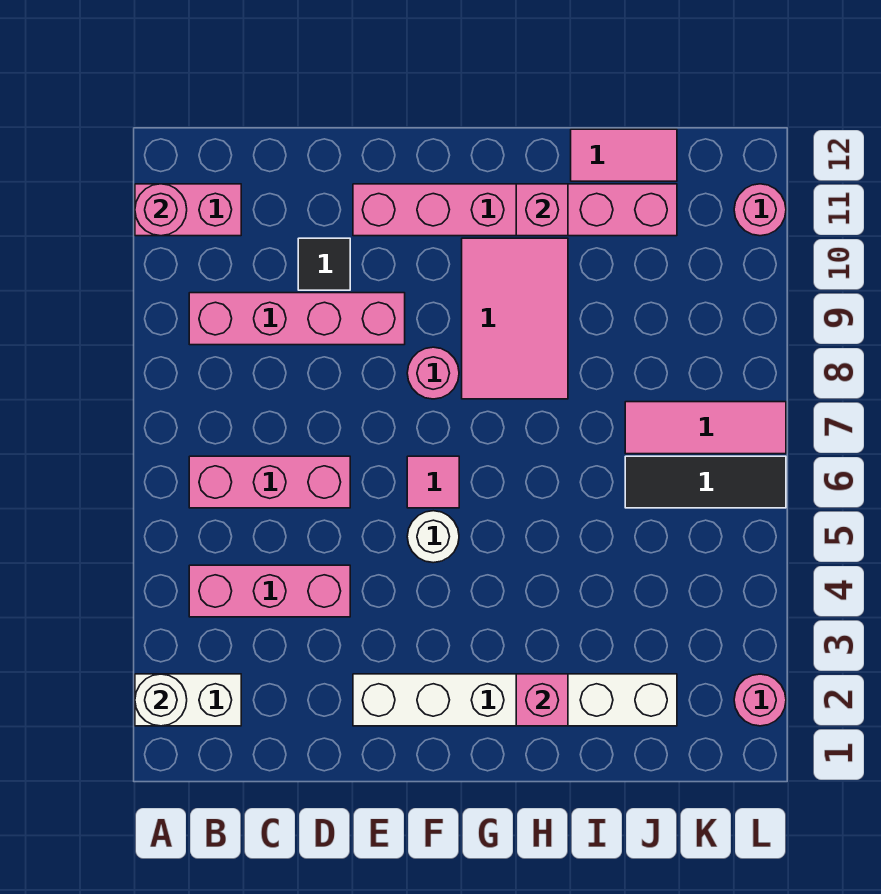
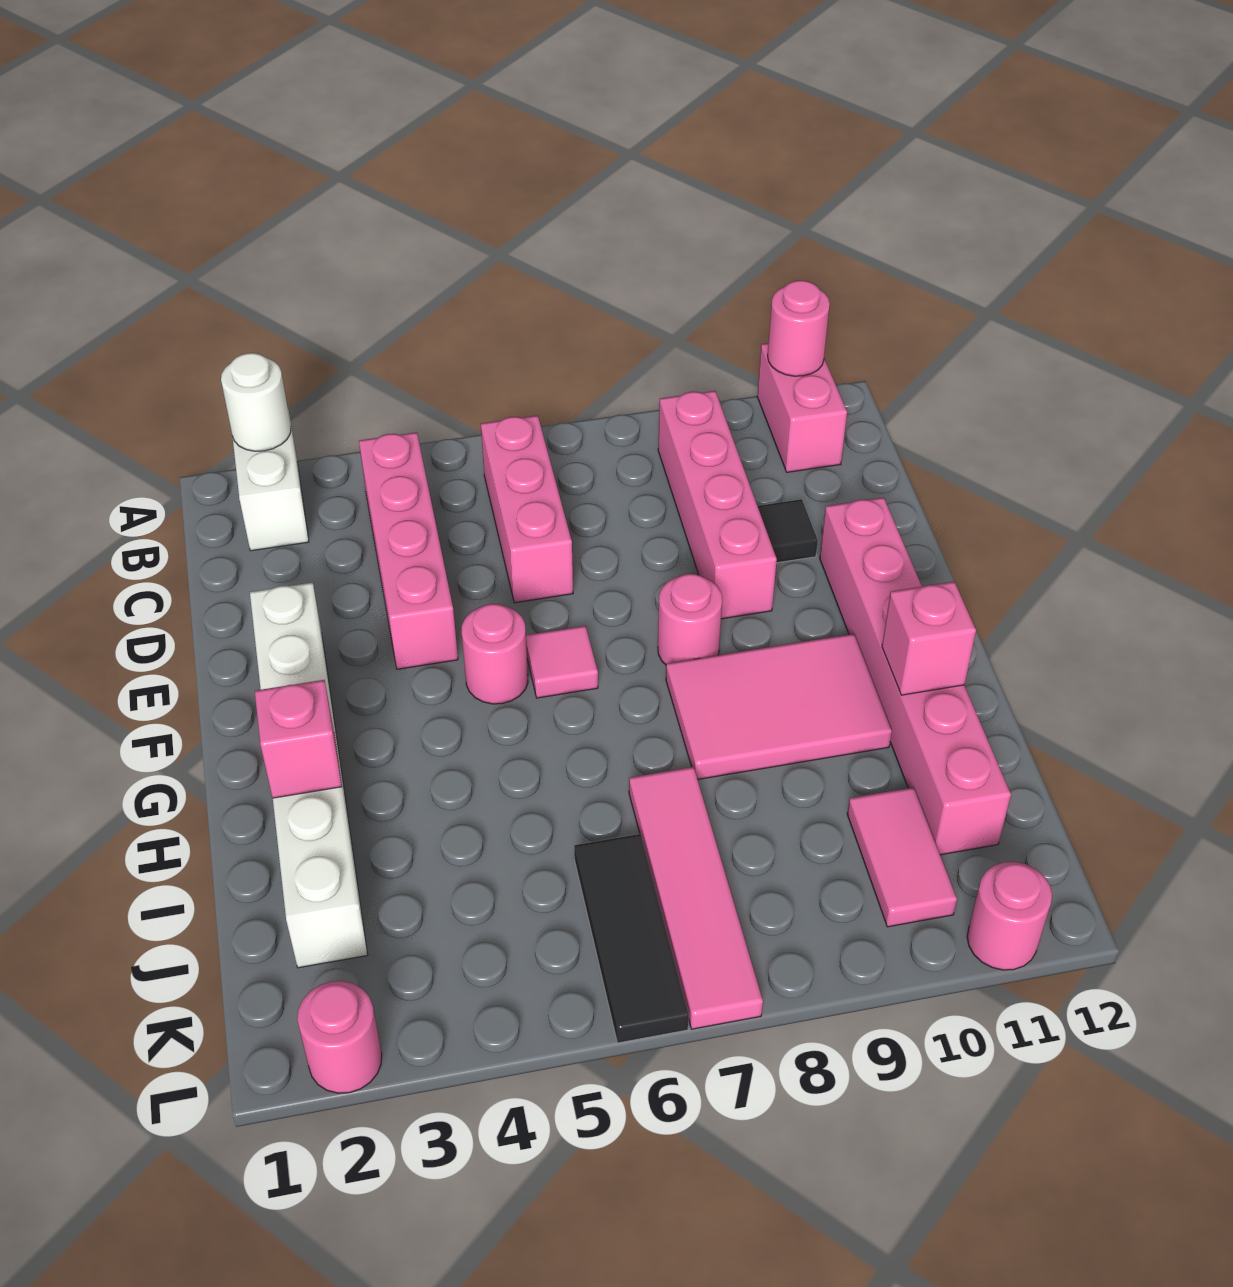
pink 1x3 brick [189,565,350,617] -> pink 1x4 brick [359,432,458,669]
white 1x1 round brick [407,511,459,563] -> pink 1x1 round brick [462,604,528,704]
pink 1x2 tile [571,129,677,181] -> pink 1x2 tile moved to [847,787,957,927]
pink 1x3 tile [625,402,786,454] -> pink 1x4 tile [629,767,763,1029]

